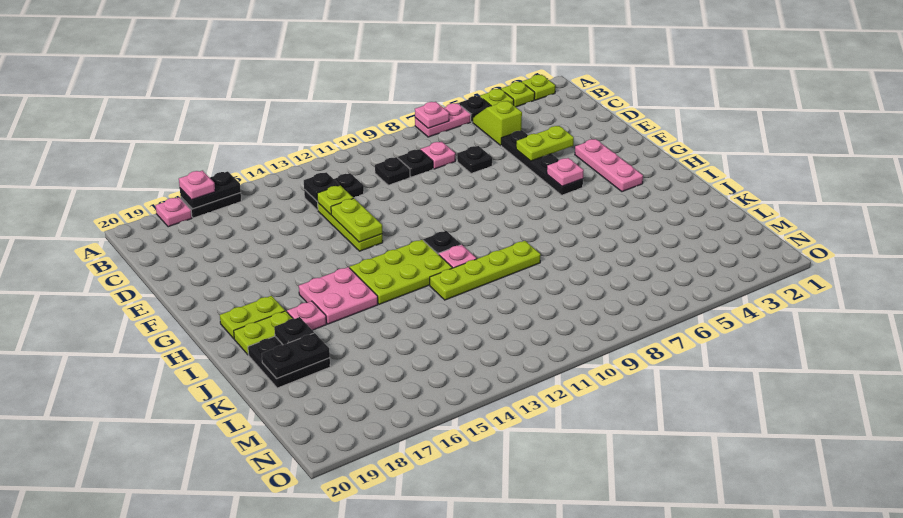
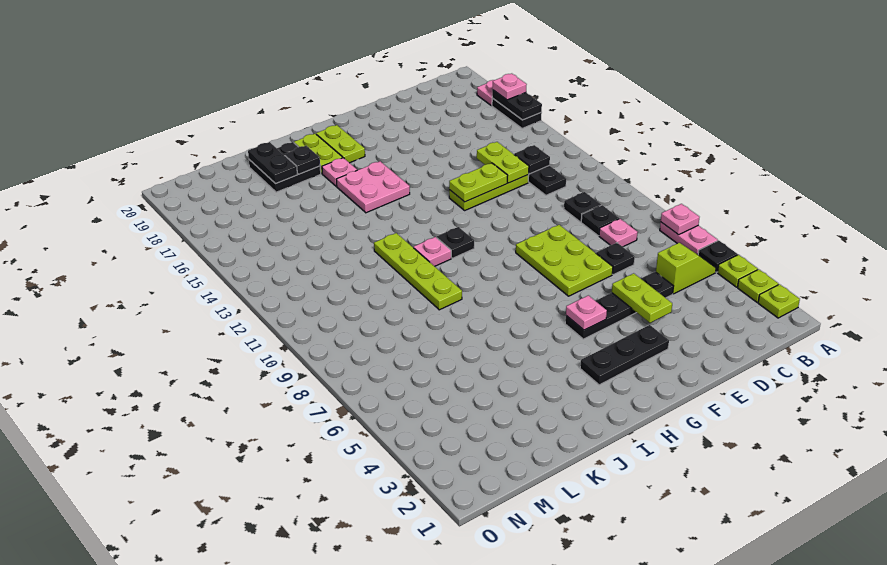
lime 1x1 plate [317,185,353,215] -> lime 1x2 plate [477,142,529,183]
pink 1x3 plate [575,139,643,192] -> black 1x3 plate [580,325,669,385]
lime 2x3 plate [350,240,452,304] -> lime 2x3 plate moved to [516,225,613,296]

